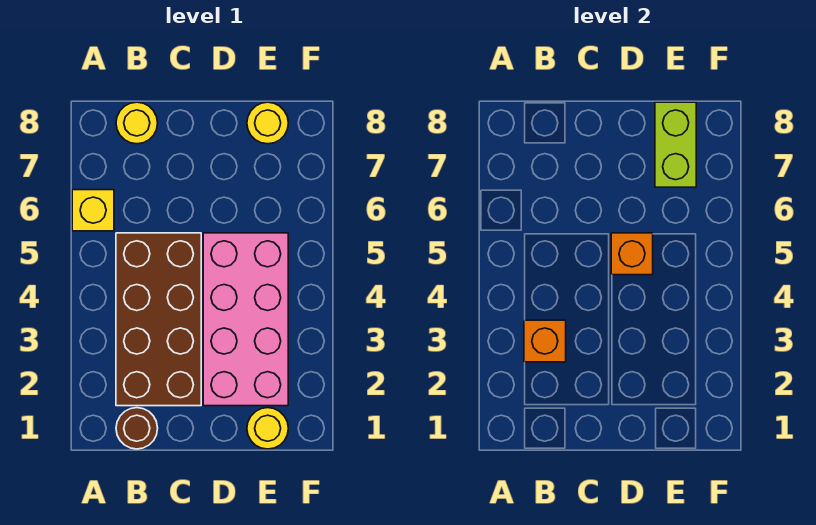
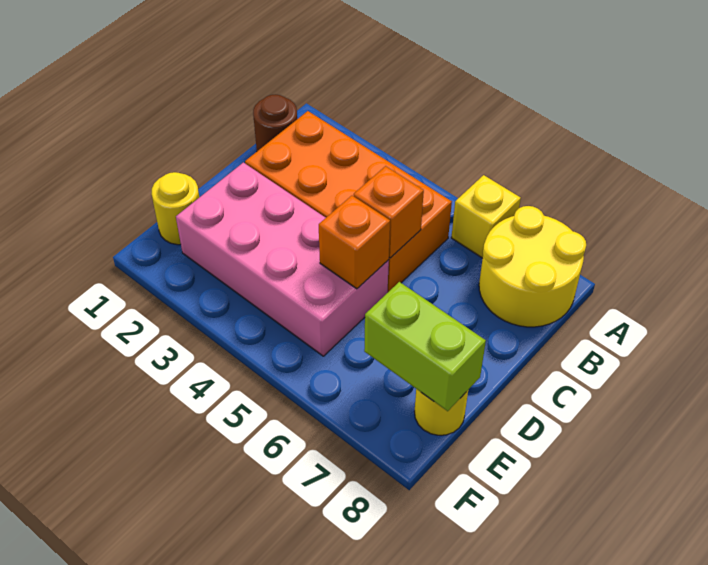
brown 2x4 brick [116,233,201,406] -> orange 2x4 brick [245,111,452,292]
orange 1x1 brick [524,320,566,362] -> orange 1x1 brick moved to [354,166,424,258]
yellow 1x1 round brick [116,102,158,144] -> yellow 2x2 round brick [479,206,586,327]

